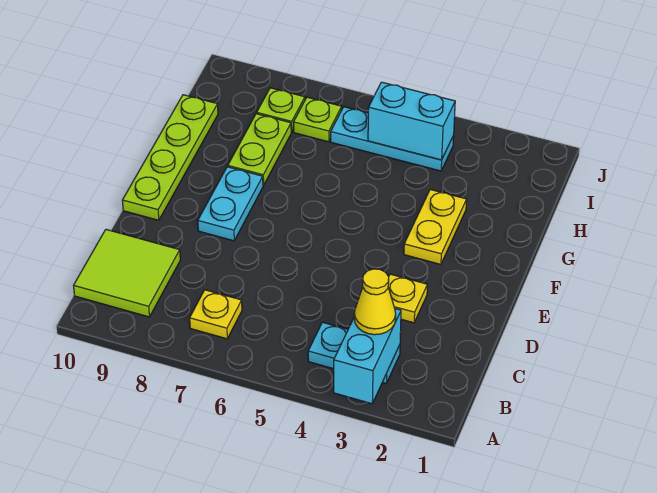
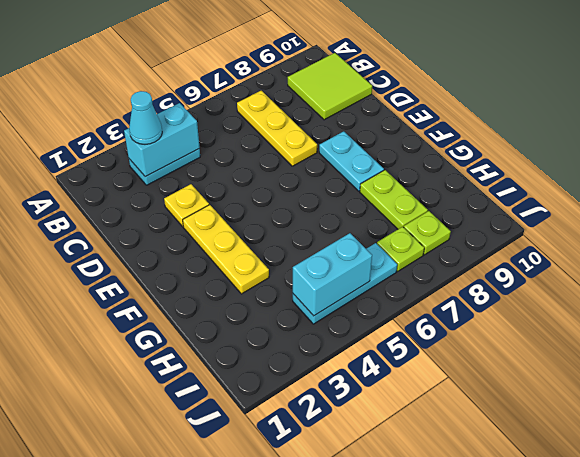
cyan 1x2 brick [334,309,401,404] -> cyan 1x2 brick turned to [124,103,200,177]
yellow 1x1 cone [354,269,396,335] -> cyan 1x1 cone [129,91,162,144]
yellow 1x1 plate [190,290,242,339] -> yellow 1x3 plate [237,91,317,166]
lime 1x4 plate [122,95,218,220] -> none
yellow 1x2 plate [404,189,467,265] -> yellow 1x3 plate [183,205,269,294]

